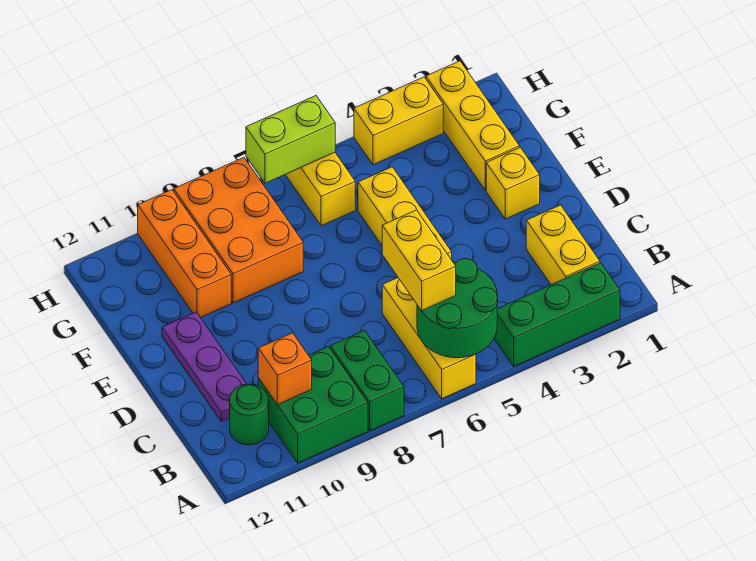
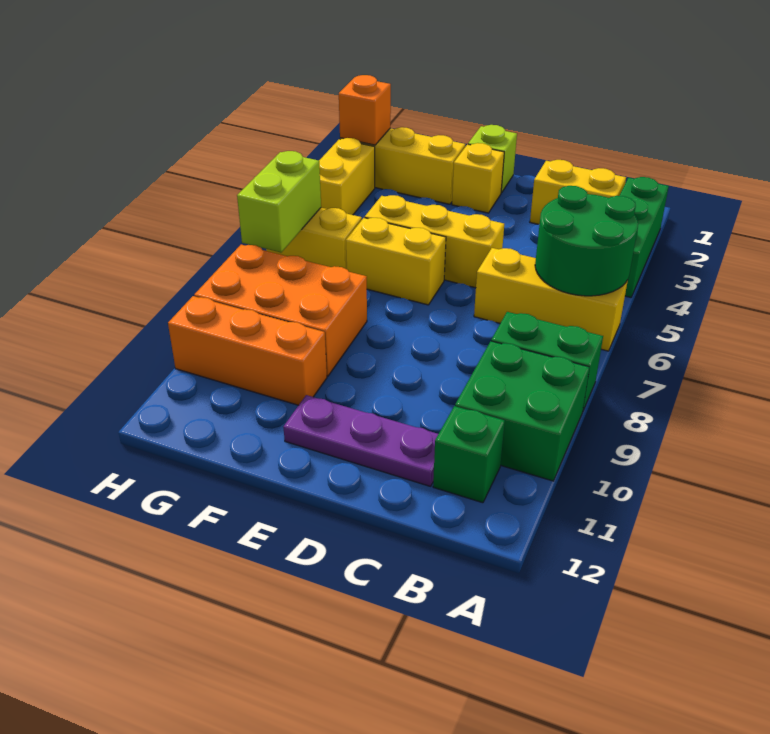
yellow 1x2 brick [382,210,456,311] -> yellow 1x2 brick moved to [346,218,446,305]
orange 1x1 brick [258,333,312,405] -> orange 1x1 brick moved to [339,75,391,145]
green 1x1 round brick [230,384,269,445] -> green 1x1 brick [433,406,505,503]
none -> lime 1x1 brick [468,125,517,193]

